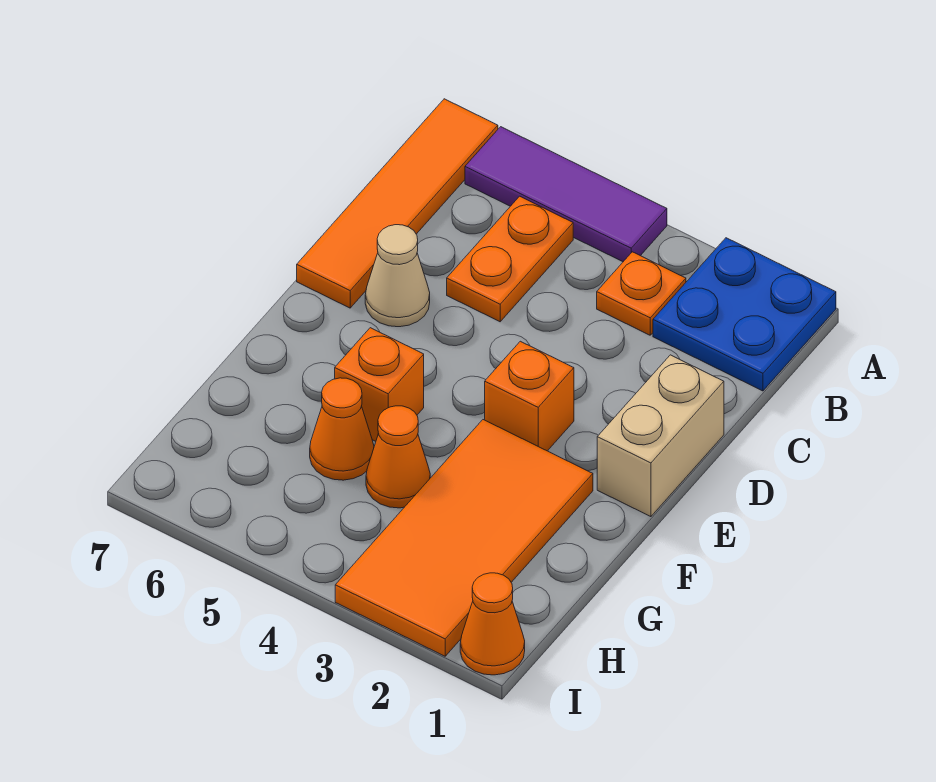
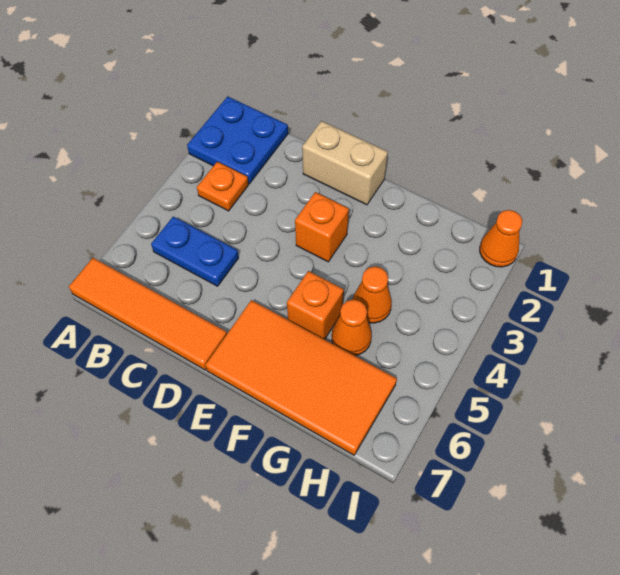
purple 1x3 tile [465,127,667,262] -> none
orange 1x2 plate [447,196,573,322] -> blue 1x2 plate [151,217,239,286]
tan 1x1 cone [365,225,430,327] -> none
orange 2x4 tile [335,420,593,656] -> orange 2x4 tile moved to [205,300,397,455]

